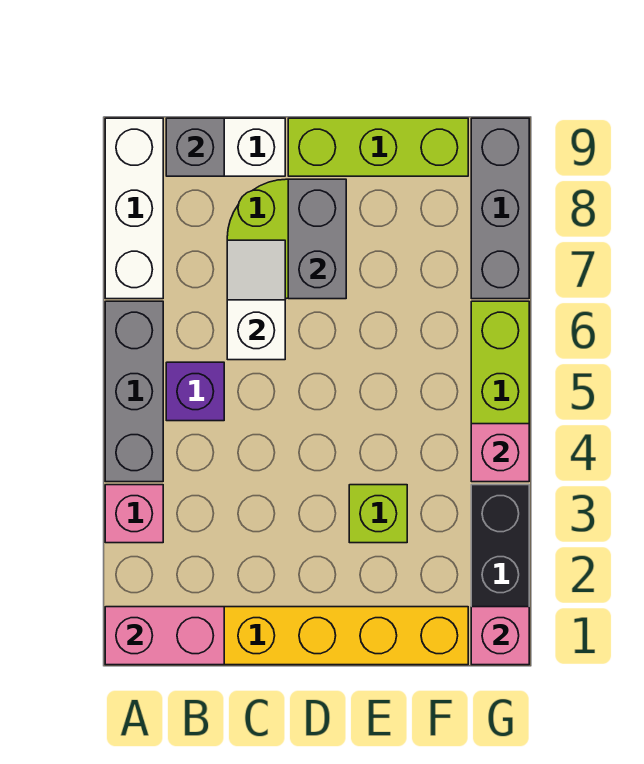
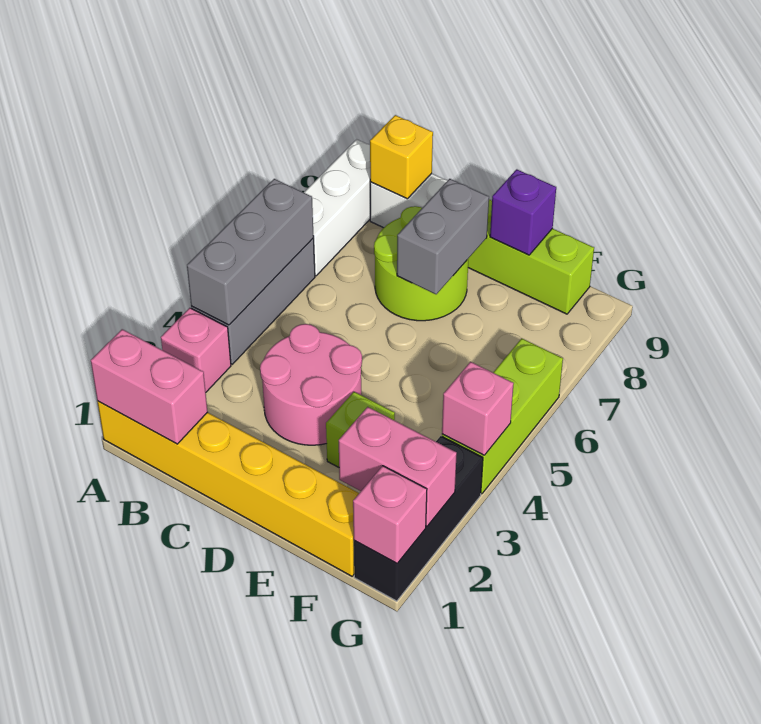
purple 1x1 brick [166,362,224,421] -> purple 1x1 brick moved to [490,169,556,255]
grey 1x1 brick [166,118,224,176] -> yellow 1x1 brick [370,115,433,199]
none -> pink 2x2 round brick [260,324,362,445]
white 1x2 slope [227,240,285,360] -> none
none -> pink 1x2 brick [339,407,457,526]
grey 1x3 brick [471,118,529,299] -> grey 1x3 brick moved to [187,179,314,325]

